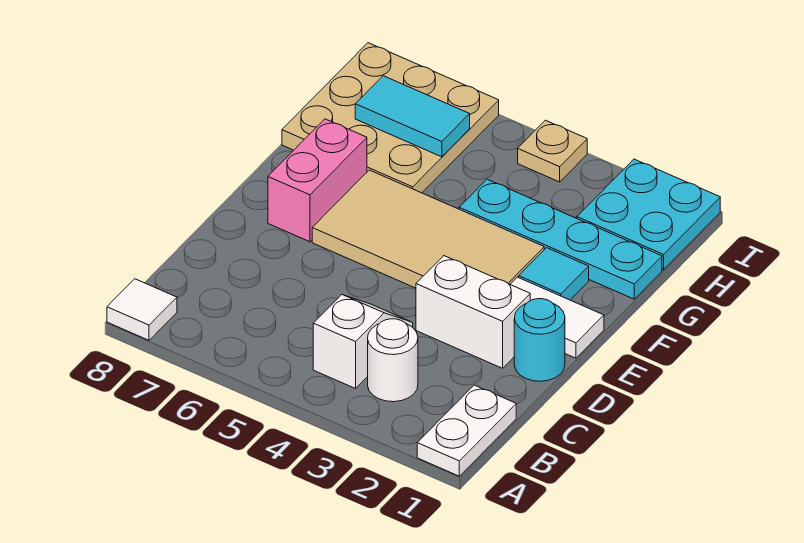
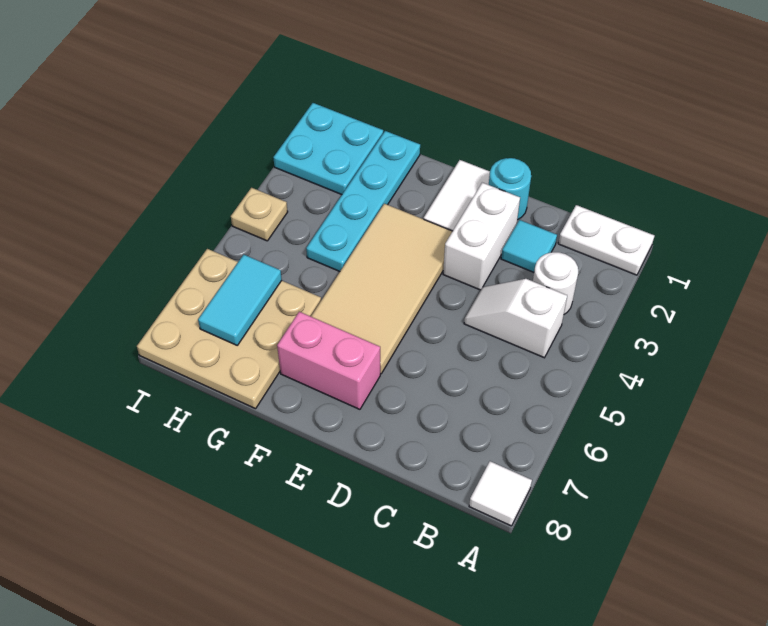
cyan 1x1 tile [519,248,589,300] -> cyan 1x1 tile moved to [501,220,557,272]

